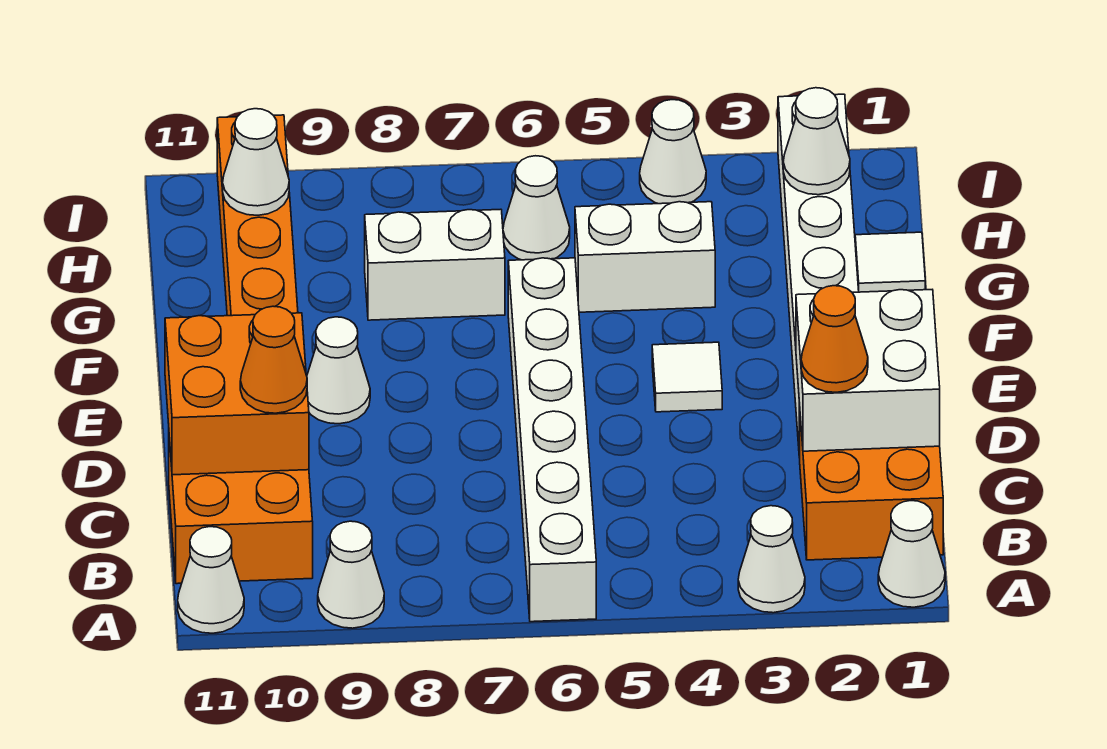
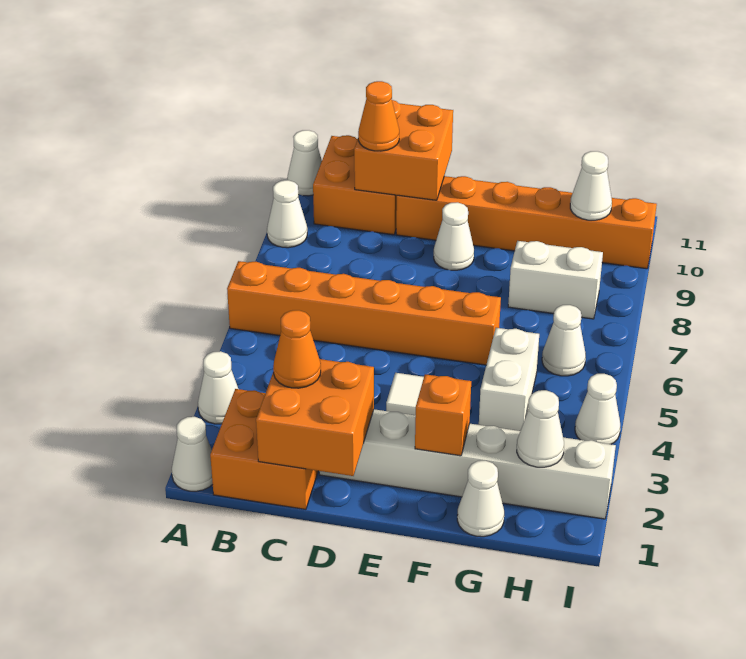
white 1x6 brick [508,258,596,622] -> orange 1x6 brick [227,261,501,365]
white 2x2 brick [796,290,940,451] -> orange 2x2 brick [256,359,374,476]
none -> orange 1x1 brick [415,374,471,456]
white 1x1 tile [855,232,925,292] -> white 1x1 cone [457,461,504,537]
white 1x2 brick [365,209,505,320] -> white 1x2 brick turned to [508,241,603,319]

